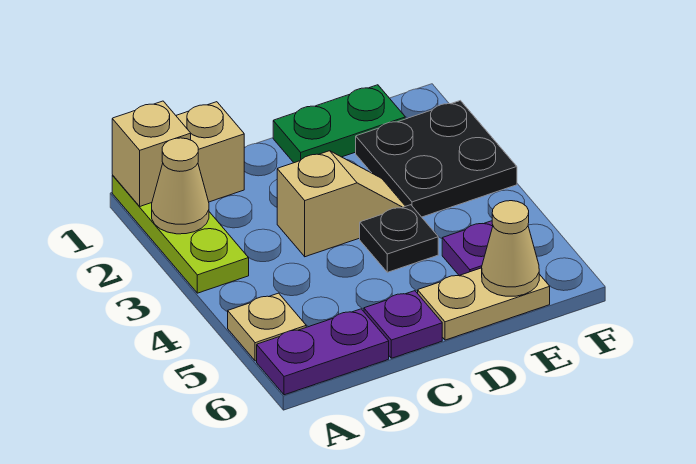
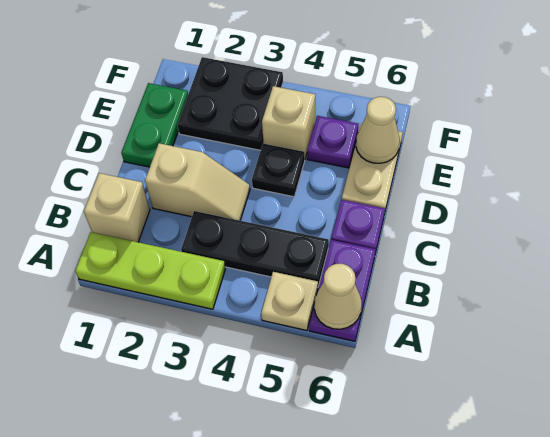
tan 1x1 brick [112,101,191,206] -> tan 1x1 brick moved to [262,86,315,158]
tan 1x1 cone [152,138,209,234] -> tan 1x1 cone moved to [314,264,362,329]
none -> black 1x3 plate [181,211,329,286]
tan 1x2 slope [277,151,405,257] -> tan 1x2 slope turned to [145,143,250,220]

